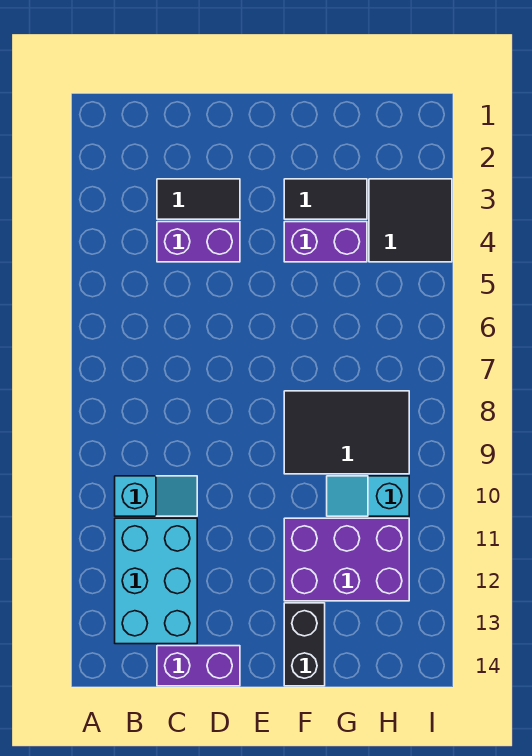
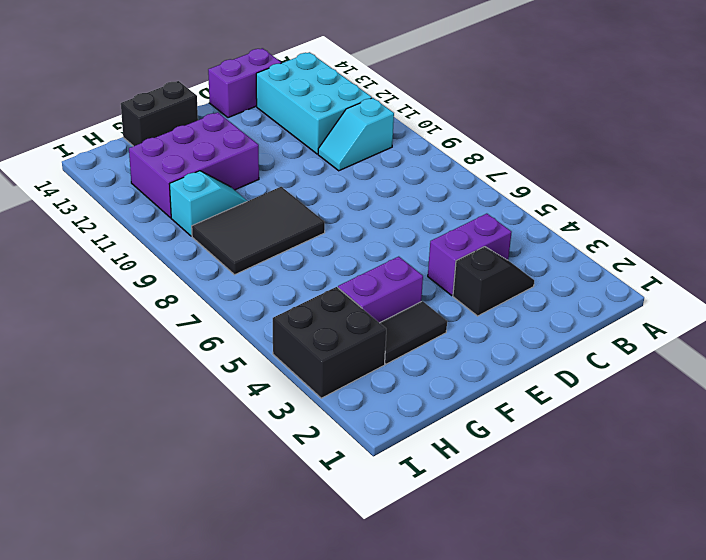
black 1x2 tile [157,179,240,219] -> black 1x2 slope [453,247,534,316]
black 1x2 brick [284,603,325,686] -> black 1x2 brick turned to [121,81,198,146]
black 2x2 tile [369,179,452,262] -> black 2x2 brick [273,287,386,398]

